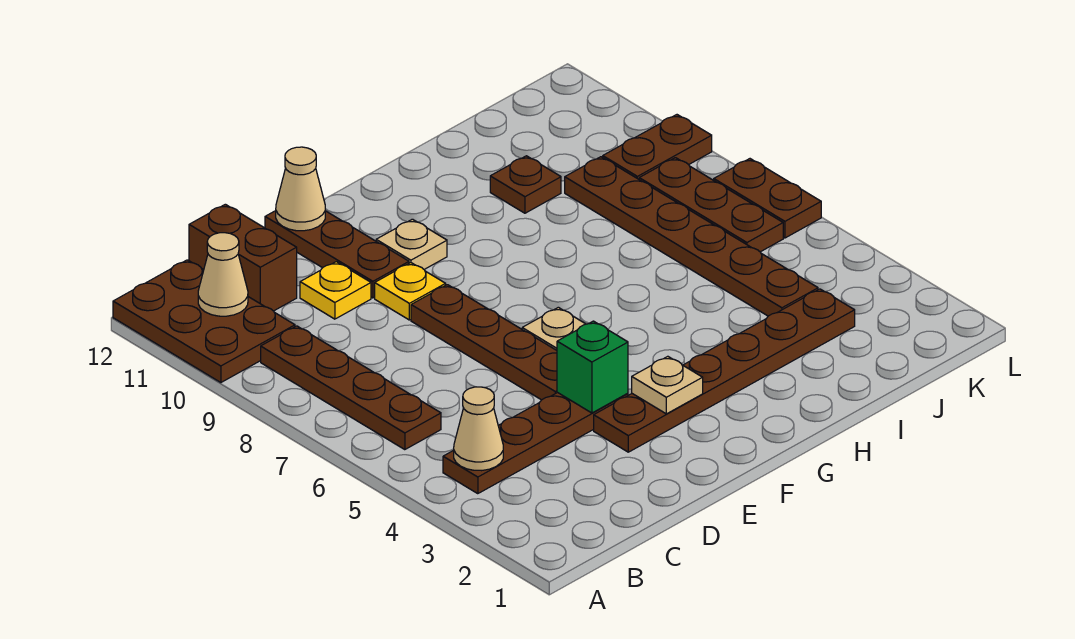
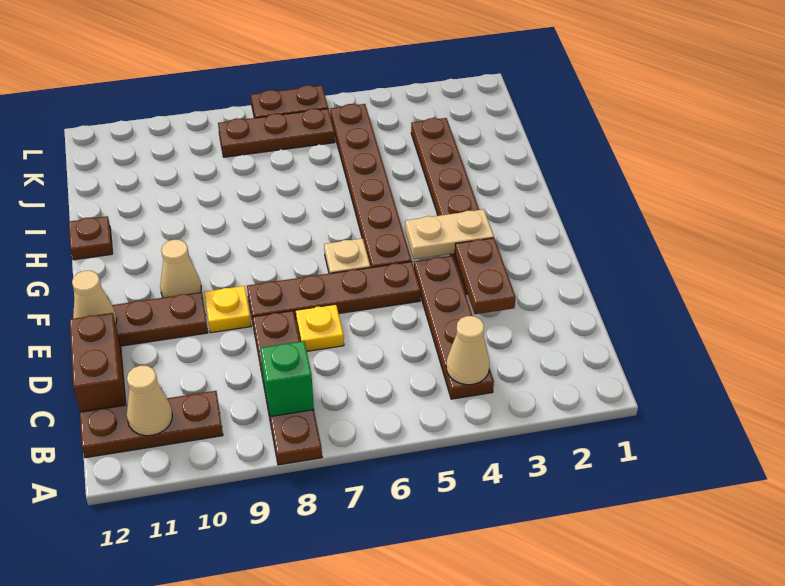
brown 2x3 plate [113,260,295,383] -> brown 1x3 plate [80,391,223,458]
brown 1x4 plate [261,326,441,450] -> brown 1x4 plate turned to [252,311,322,465]
brown 1x2 brick [189,204,297,311] -> brown 1x2 brick turned to [70,313,126,412]
yellow 1x1 plate [300,262,371,319] -> yellow 1x1 plate moved to [296,304,344,351]
green 1x1 brick [557,321,628,413] -> green 1x1 brick moved to [260,341,314,417]
tan 1x1 plate [632,356,703,414] -> tan 1x2 plate [405,209,494,259]
tan 1x1 plate [376,219,447,269] -> tan 1x1 cone [160,240,201,298]
brown 1x1 plate [490,156,561,213] -> brown 1x1 plate moved to [69,216,113,260]
brown 1x6 plate [565,157,818,316] -> brown 1x6 plate turned to [330,104,412,267]
brown 1x2 plate [603,115,712,179] -> brown 1x2 plate moved to [455,238,516,314]

